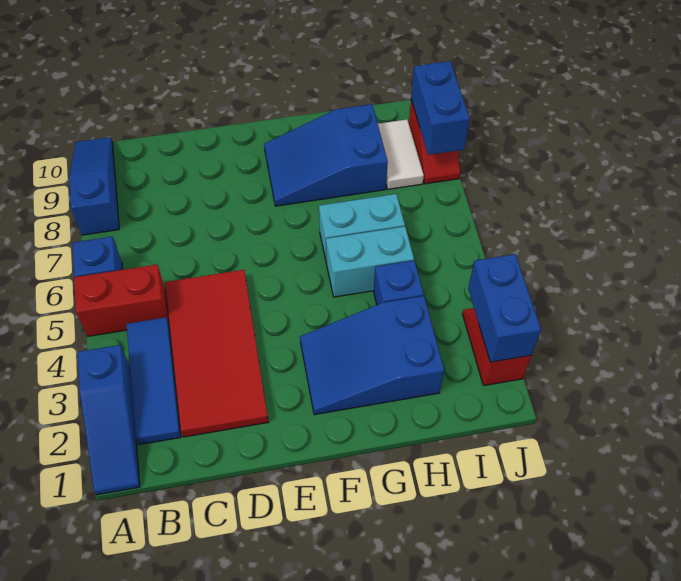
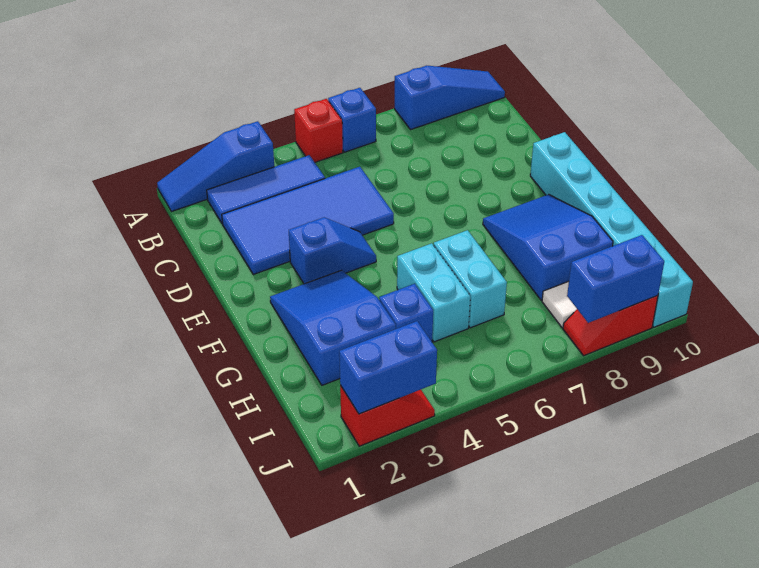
red 1x2 brick [74,265,169,336] -> red 1x1 brick [294,99,343,162]
red 2x4 tile [165,270,269,437] -> blue 2x4 tile [222,167,394,274]
none -> blue 1x2 slope [289,217,376,284]
none -> cyan 1x6 brick [530,132,693,327]

